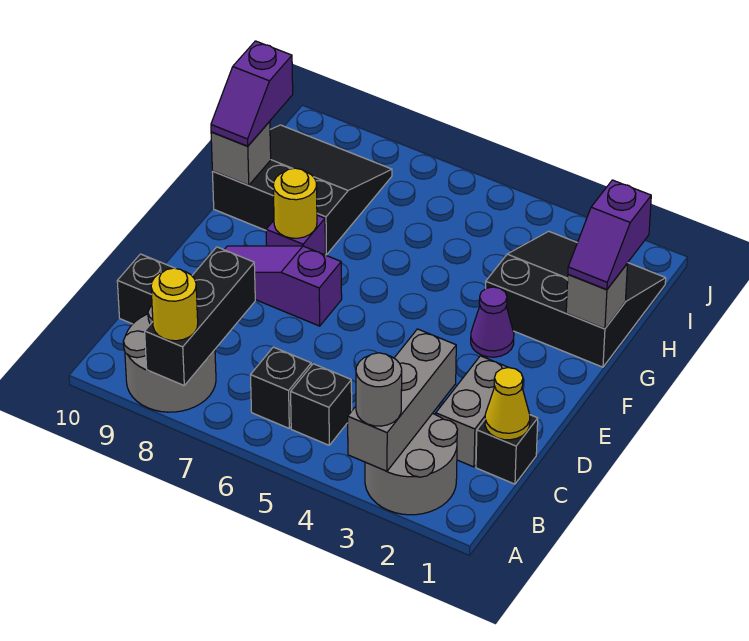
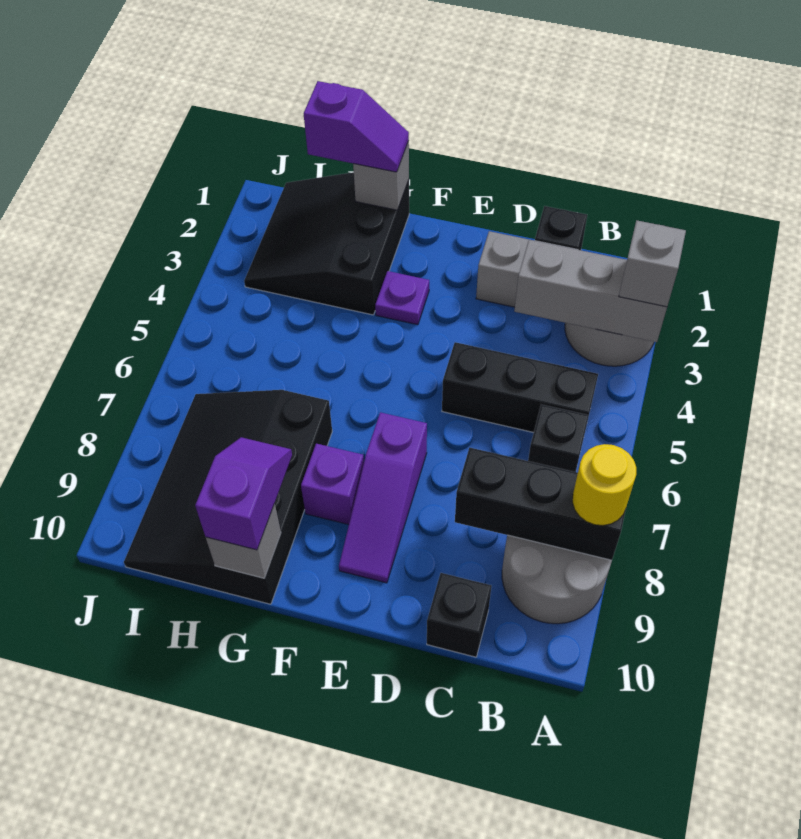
grey 1x1 round brick [356,353,402,426] -> grey 1x1 brick [619,220,686,307]
black 1x1 brick [291,364,352,445] -> black 1x3 brick [442,342,598,432]
yellow 1x1 cone [485,368,530,440] -> none
purple 1x1 cone [471,287,514,357] -> purple 1x1 plate [375,271,429,325]
yellow 1x1 round brick [273,168,317,238] -> none
black 3x3 slope [212,125,392,255] -> black 3x4 slope [124,390,332,604]
purple 1x2 slope [211,41,293,146] -> purple 1x2 slope turned to [195,437,292,550]

